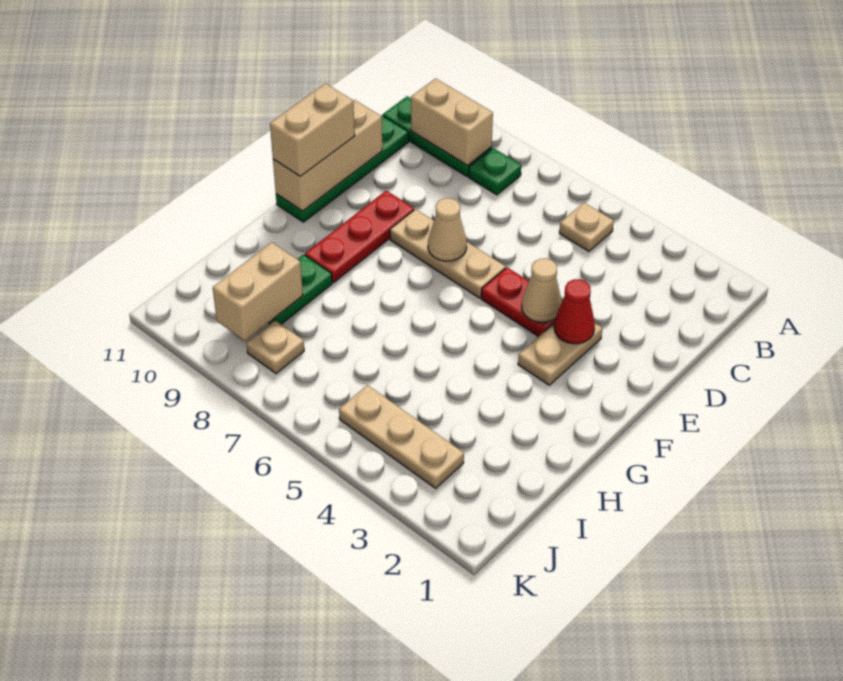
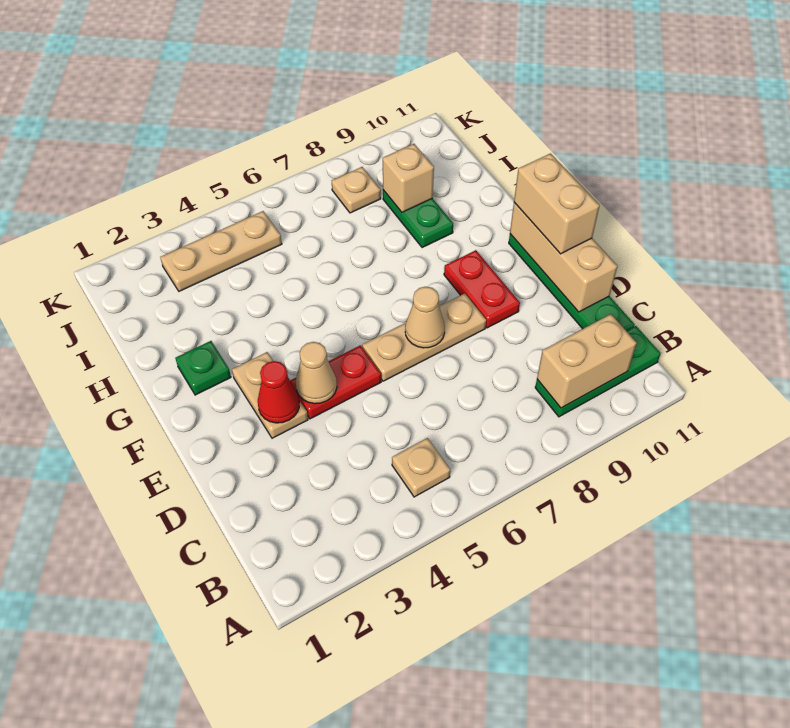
green 1x1 plate [469,148,521,195] -> green 1x1 plate moved to [176,341,231,395]
red 1x3 plate [305,191,414,283] -> red 1x2 plate [444,250,520,328]
tan 1x2 brick [213,242,303,341] -> tan 1x1 brick [383,144,434,212]

